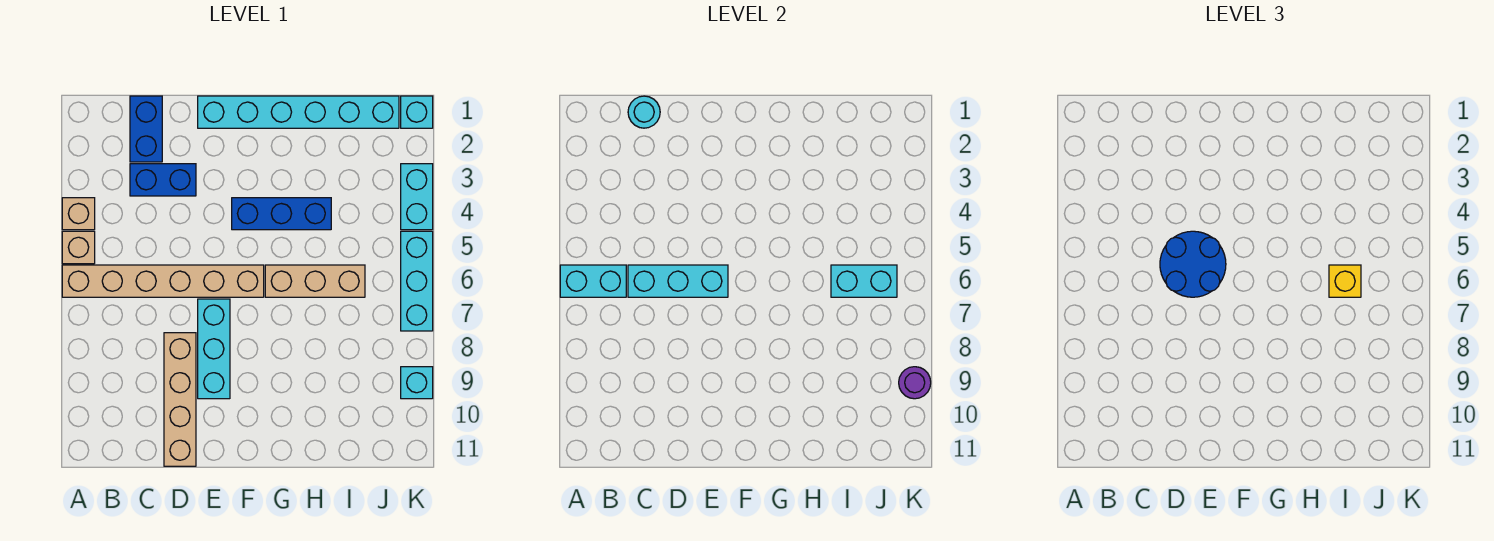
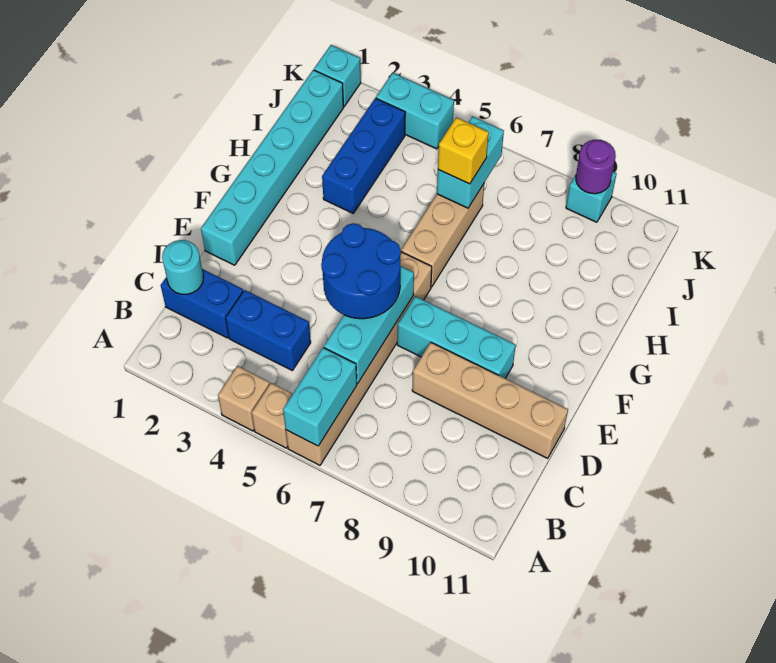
blue 1x2 brick [130,164,196,196] -> blue 1x2 brick turned to [226,290,311,370]
blue 1x3 brick [232,198,331,230] -> blue 1x3 brick moved to [322,98,405,213]
cyan 1x3 brick [401,231,433,331] -> none

